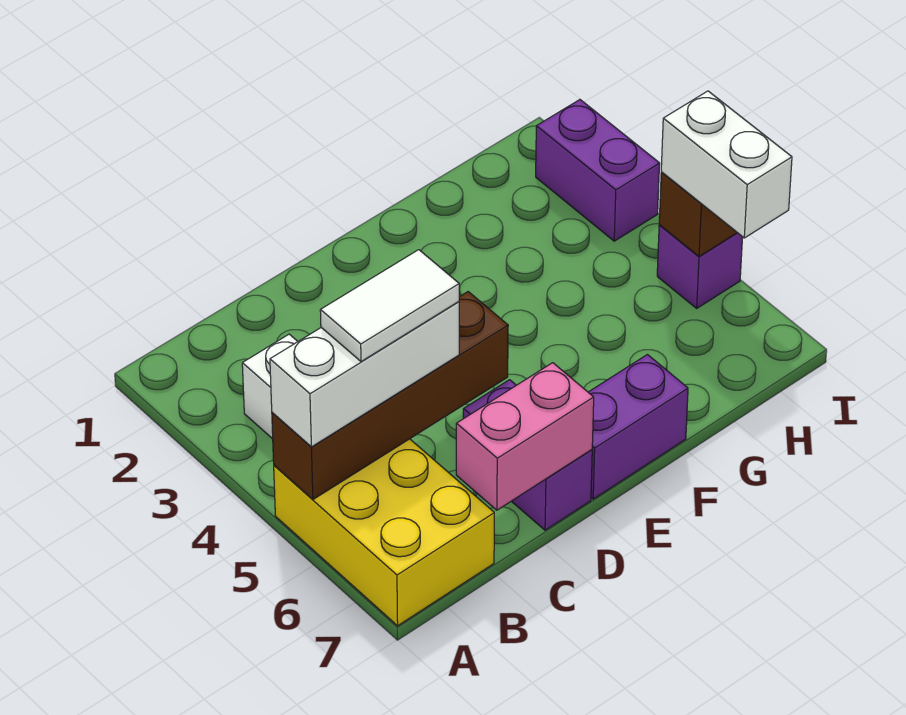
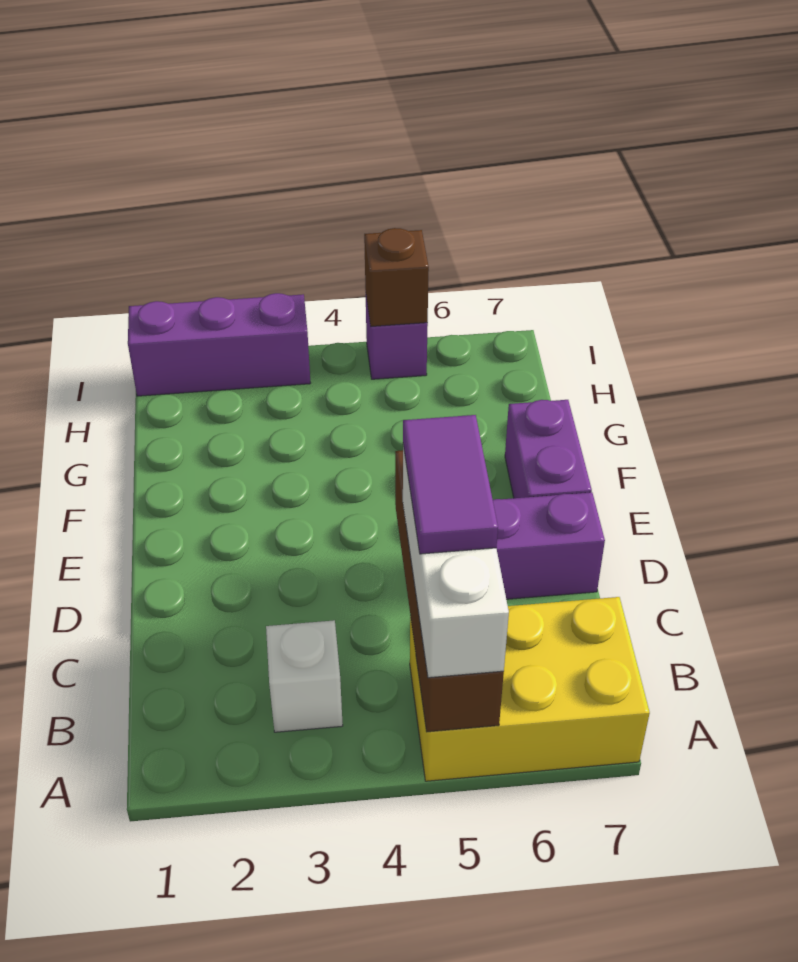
white 1x2 tile [320,250,459,362] -> purple 1x2 tile [403,415,498,554]
pink 1x2 brick [456,363,594,510] -> none
purple 1x2 brick [536,100,660,241] -> purple 1x3 brick [128,293,310,396]
white 1x2 brick [661,91,792,238] -> none

